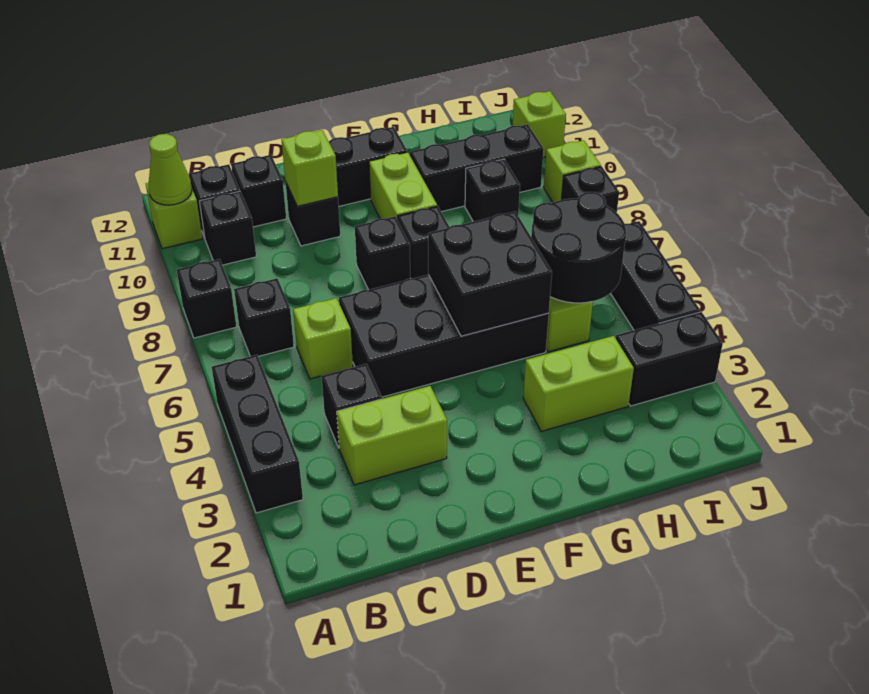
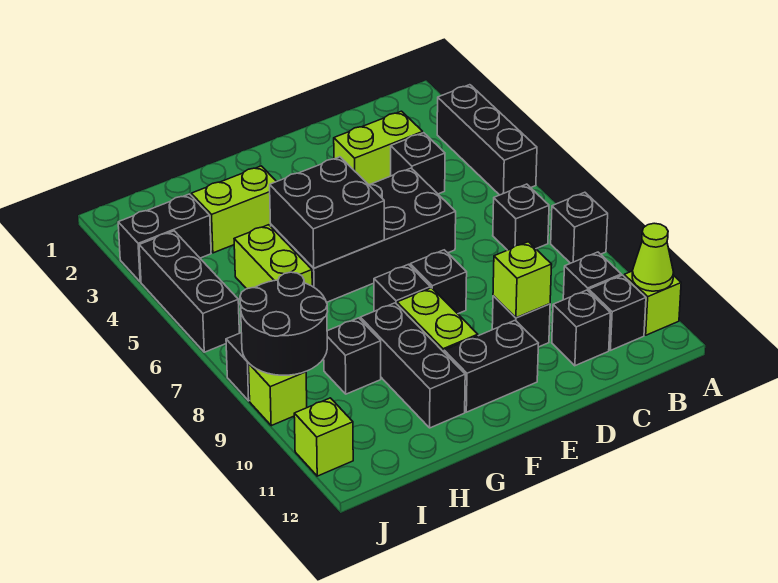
lime 1x1 brick [293,298,353,379] -> none
black 1x3 brick [410,124,544,212] -> black 1x3 brick turned to [360,303,465,428]
black 2x2 round brick [531,192,626,303] -> black 2x2 round brick moved to [240,272,328,375]

